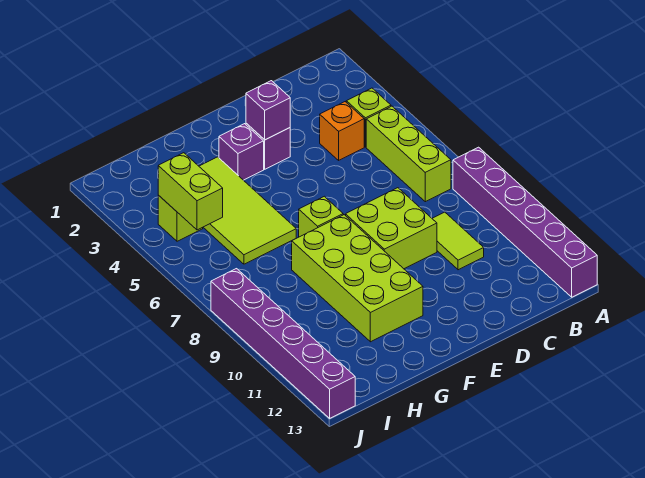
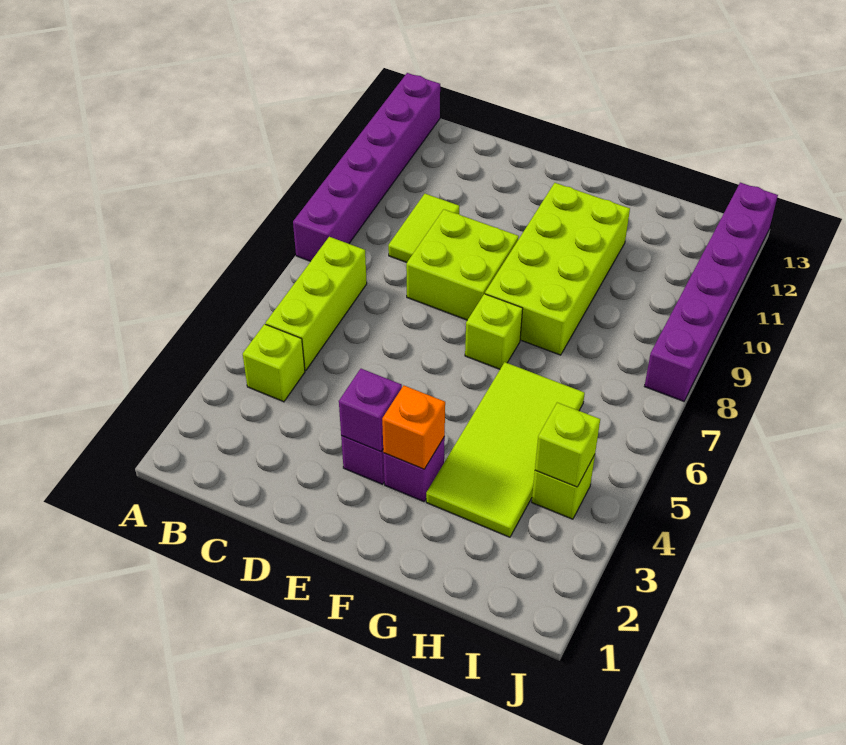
orange 1x1 brick [320,102,364,160] -> orange 1x1 brick moved to [382,386,445,469]
lime 1x2 brick [158,153,223,230] -> lime 1x1 brick [535,403,600,487]

